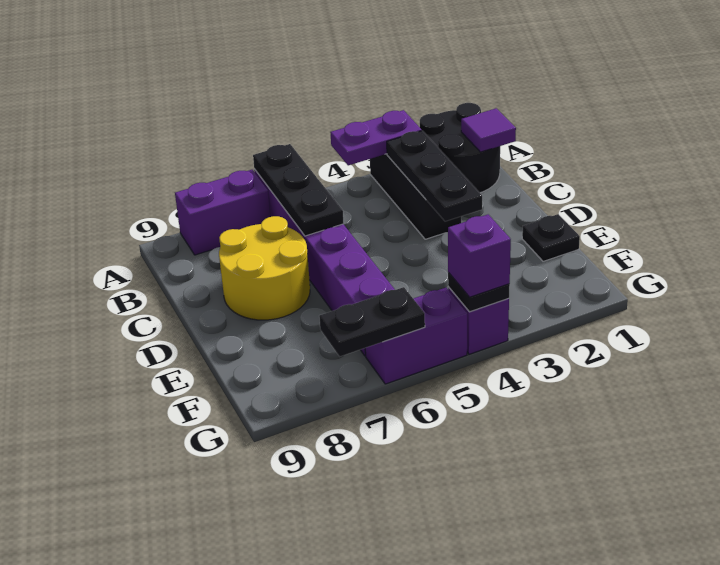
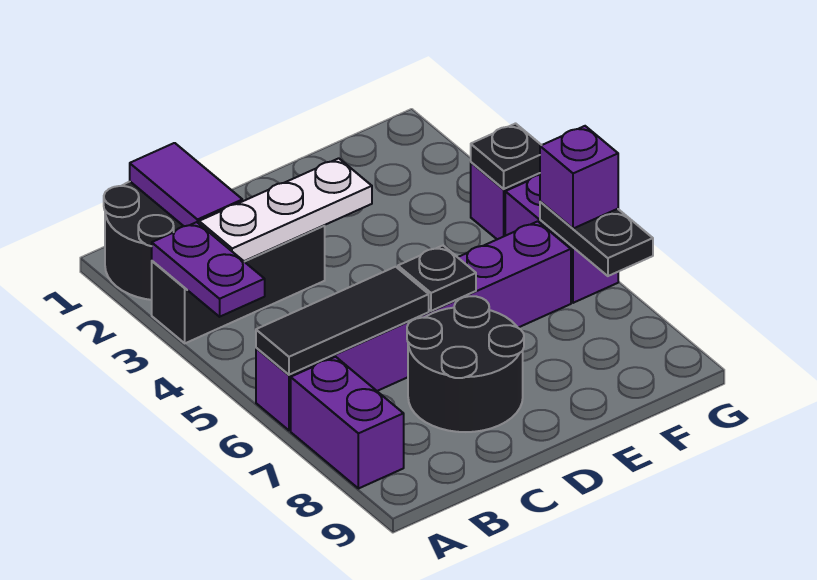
black 1x3 plate [253,144,344,236] -> black 1x3 tile [256,267,429,375]
purple 1x1 tile [461,108,516,152] -> purple 1x2 tile [130,143,242,226]
black 1x3 plate [387,131,482,221] -> white 1x3 plate [199,158,372,261]
yellow 2x2 round brick [219,216,310,320] -> black 2x2 round brick [407,296,524,432]
black 1x1 plate [522,214,580,261] -> black 1x1 plate moved to [398,246,476,311]
purple 1x1 brick [448,215,511,297] -> purple 1x1 brick moved to [540,126,618,229]

